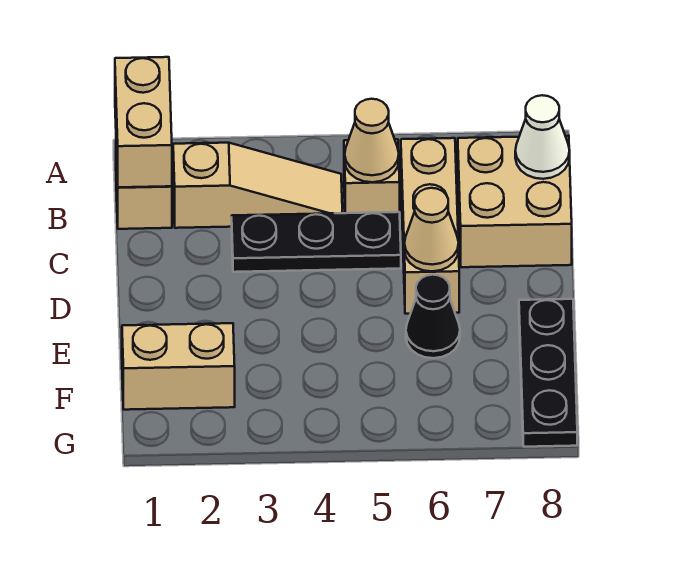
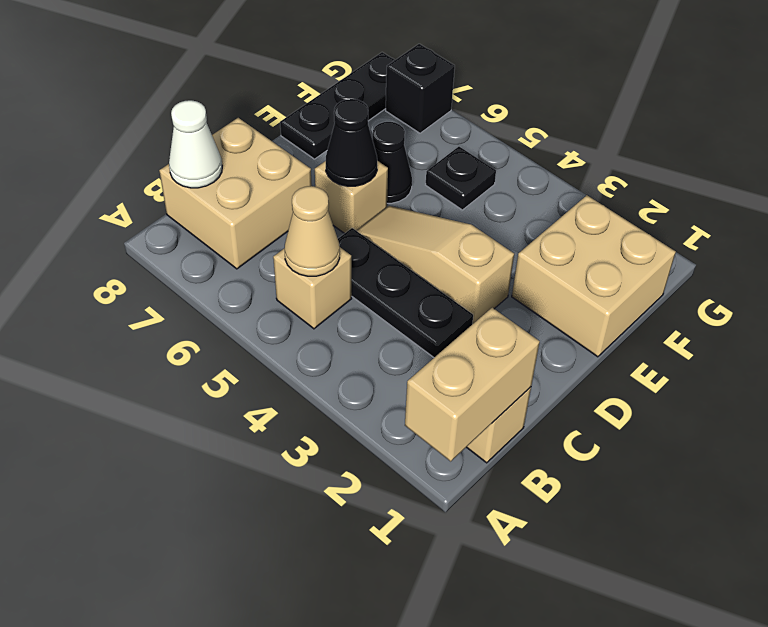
tan 1x3 slope [173,143,342,228] -> tan 1x3 slope moved to [356,206,514,324]
tan 1x3 brick [401,138,459,314] -> tan 1x1 brick [315,161,388,234]
tan 1x1 cone [404,188,459,271] -> black 1x1 cone [326,99,377,186]
tan 1x2 brick [122,323,235,410] -> tan 2x2 brick [512,195,676,357]
none -> black 1x1 plate [426,147,496,210]
none -> black 1x1 brick [386,44,455,133]

